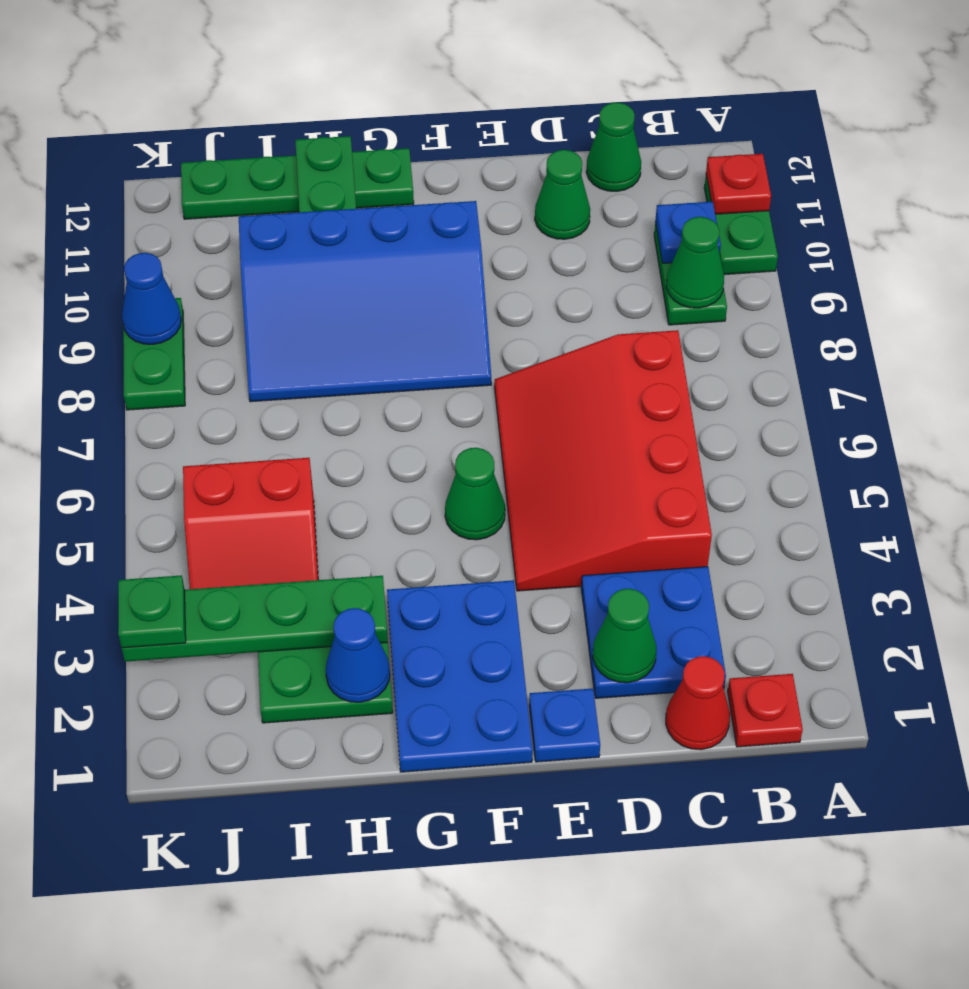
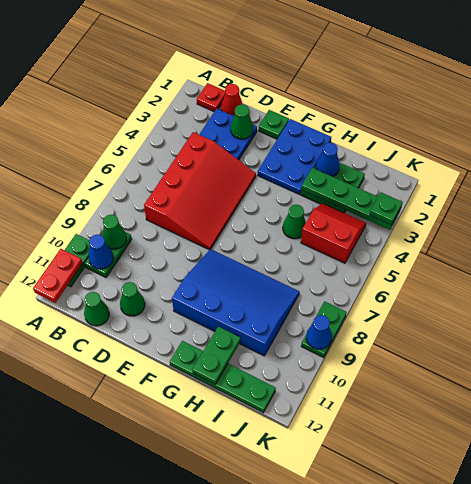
red 1x1 plate [706,154,771,214] -> red 1x2 plate [33,249,83,303]
blue 1x1 plate [656,202,721,263] -> blue 1x1 cone [88,235,113,269]
blue 1x1 plate [529,689,600,762] -> green 1x1 plate [259,110,289,139]
green 1x1 cone [445,448,505,540] -> green 1x1 cone moved to [283,204,306,239]

